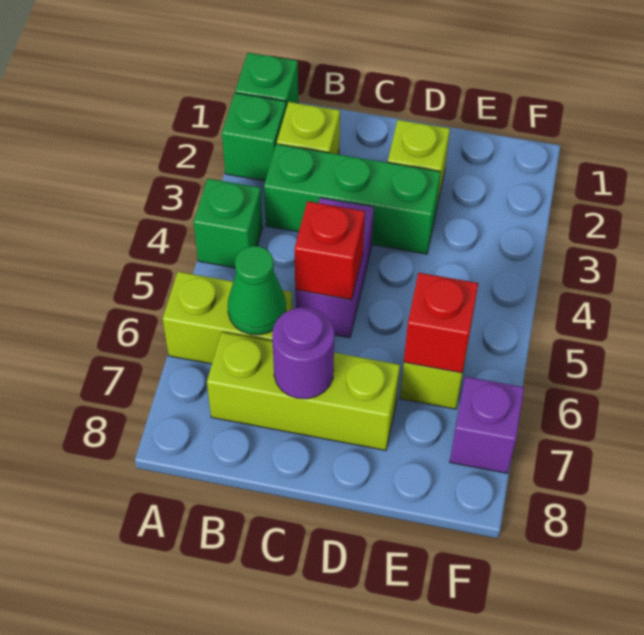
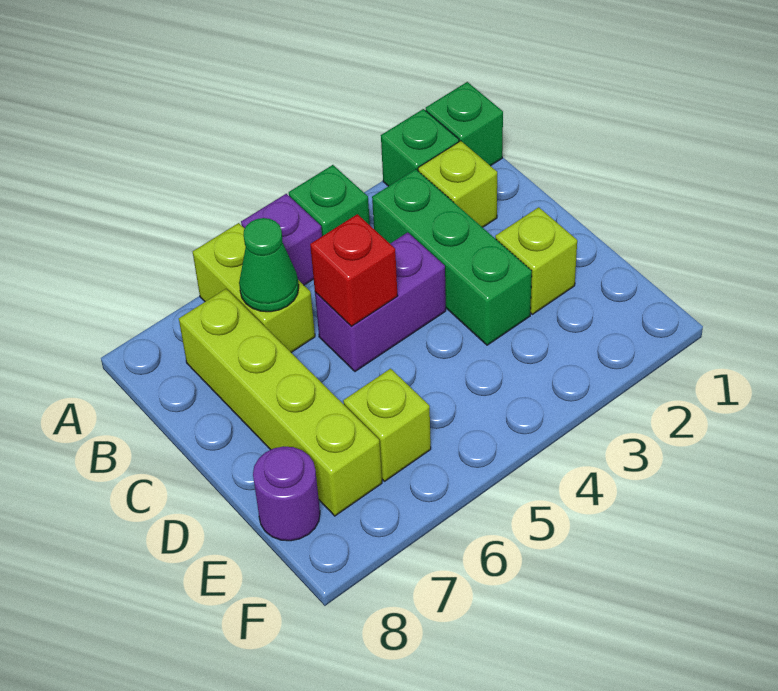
lime 1x3 brick [207,332,400,450] -> lime 1x4 brick [179,289,382,516]
purple 1x1 round brick [272,308,334,399] -> purple 1x1 round brick moved to [253,447,320,541]
red 1x1 brick [404,273,478,373] -> none
purple 1x1 brick [450,377,524,473] -> purple 1x1 brick moved to [241,194,322,285]

